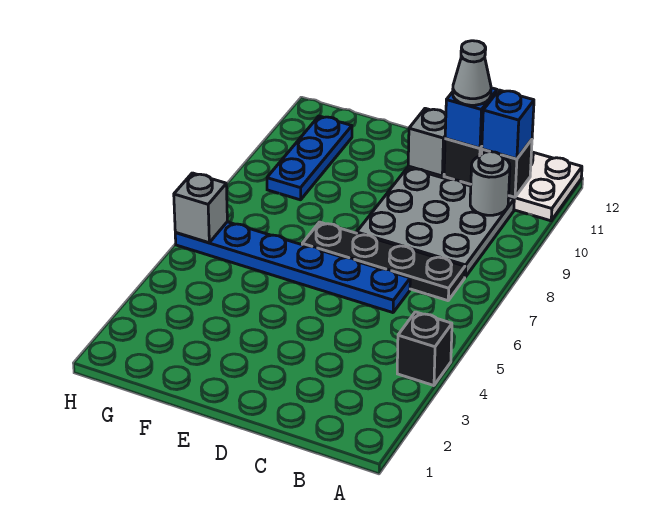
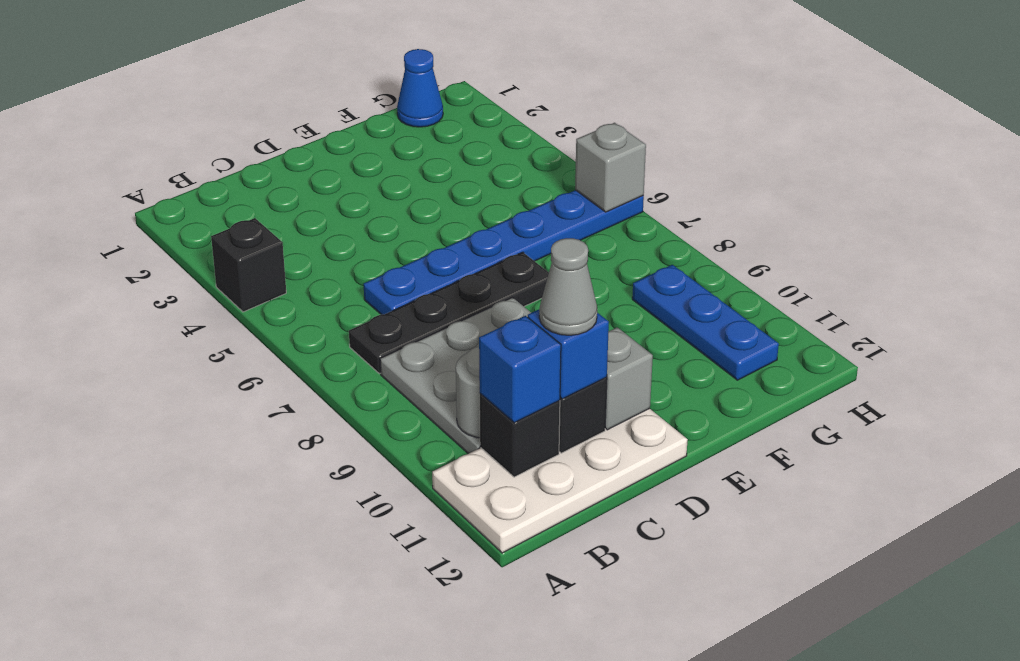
none -> blue 1x1 cone [397,49,443,127]

